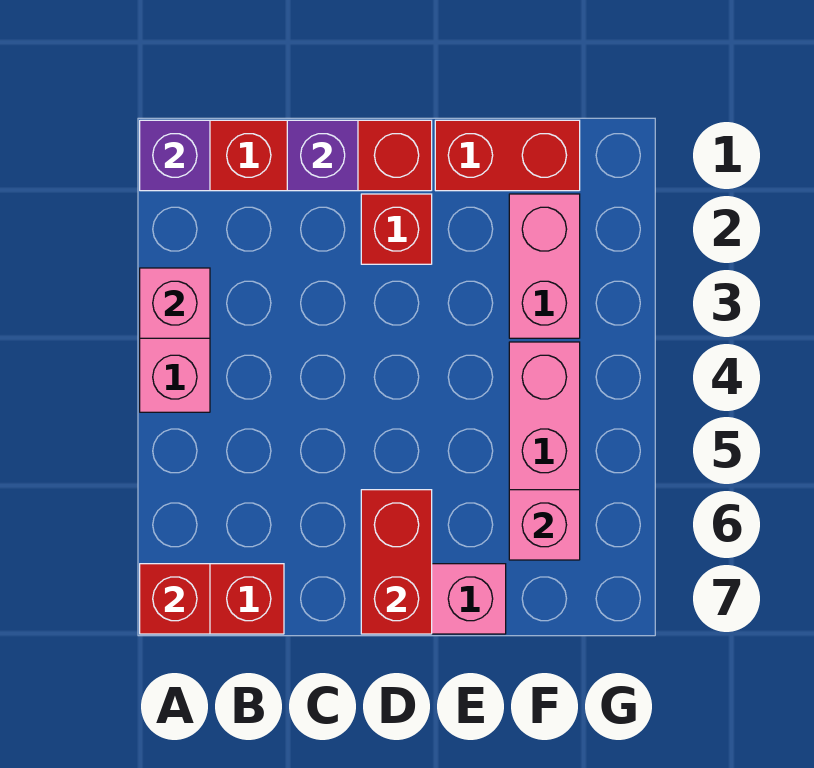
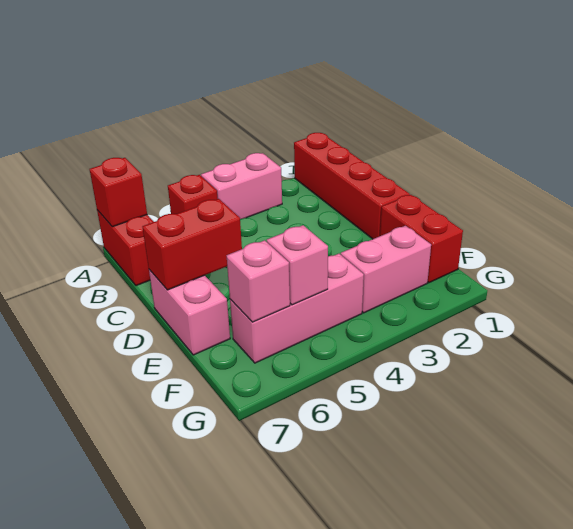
purple 1x1 brick [140,120,210,191] -> none
pink 1x1 brick [140,268,210,338] -> pink 1x1 brick moved to [267,225,328,305]
purple 1x1 brick [287,120,358,191] -> none
red 1x1 brick [361,194,432,264] -> red 1x1 brick moved to [168,175,218,214]

